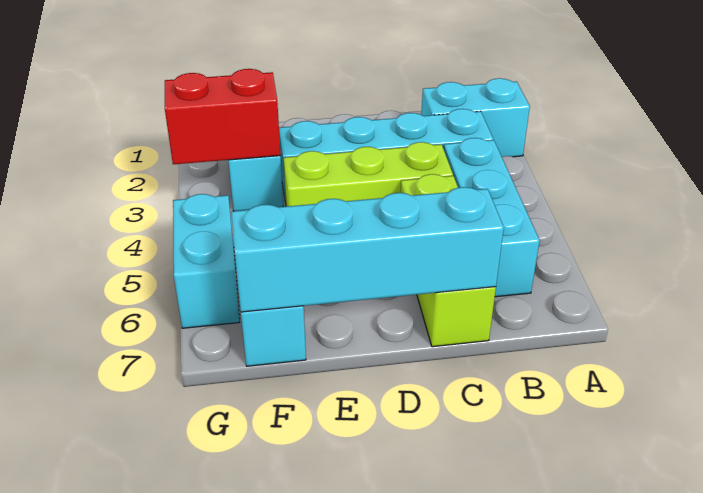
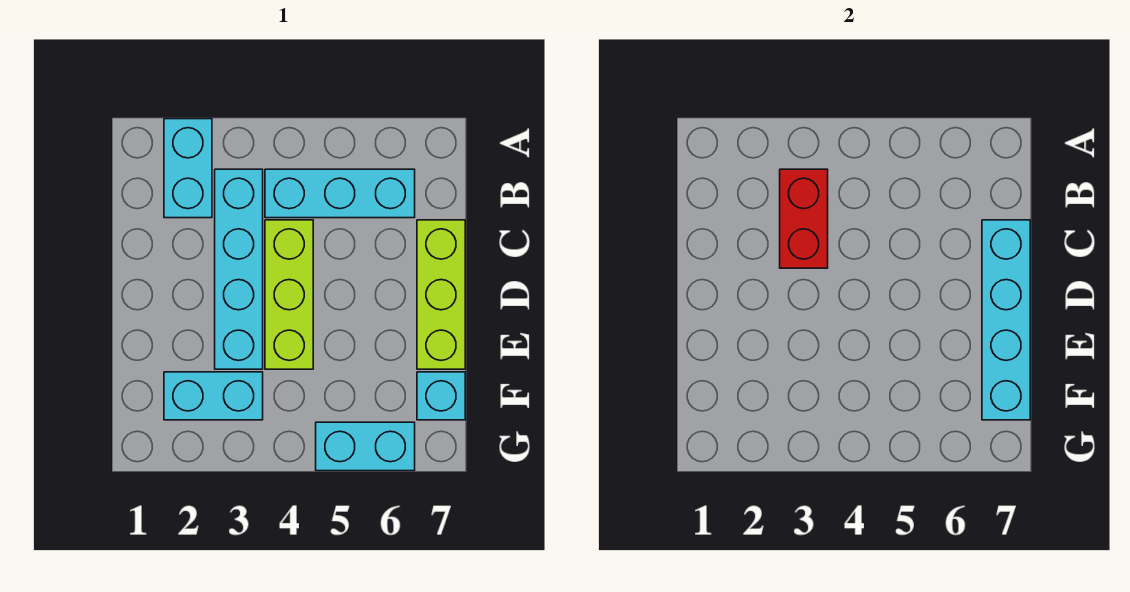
lime 1x3 brick [401,174,496,347] -> lime 1x3 brick turned to [417,220,465,369]
red 1x2 brick [165,69,281,164] -> red 1x2 brick moved to [780,169,828,268]

